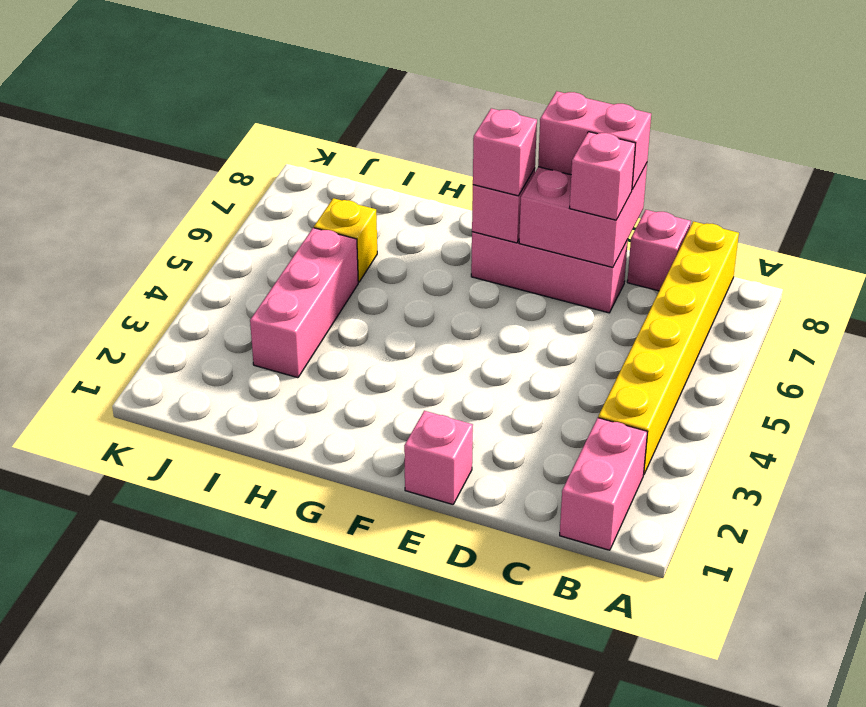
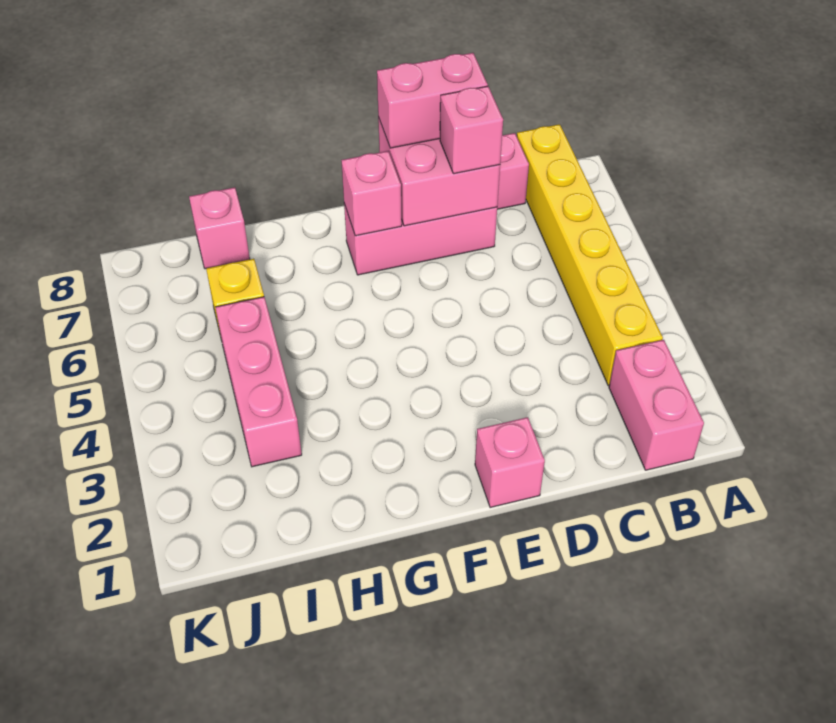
pink 1x1 brick [473,108,537,196] -> pink 1x1 brick moved to [189,187,250,269]

